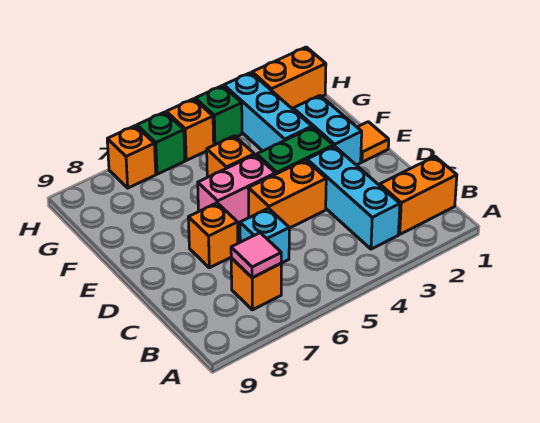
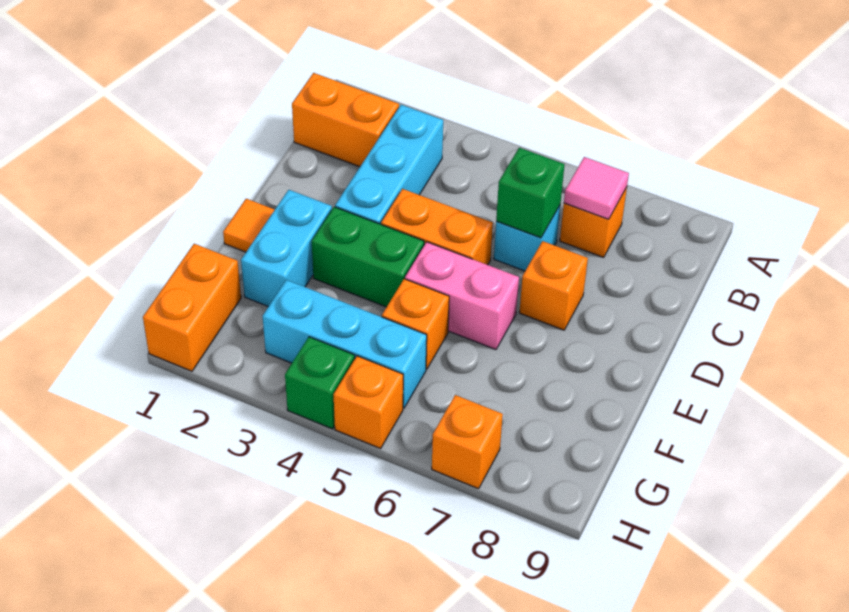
cyan 1x3 brick [224,73,312,151] -> cyan 1x3 brick turned to [263,280,427,408]
orange 1x2 brick [252,47,326,109] -> orange 1x2 brick turned to [143,244,241,371]
green 1x1 brick [137,112,185,174] -> green 1x1 brick moved to [496,148,565,238]

